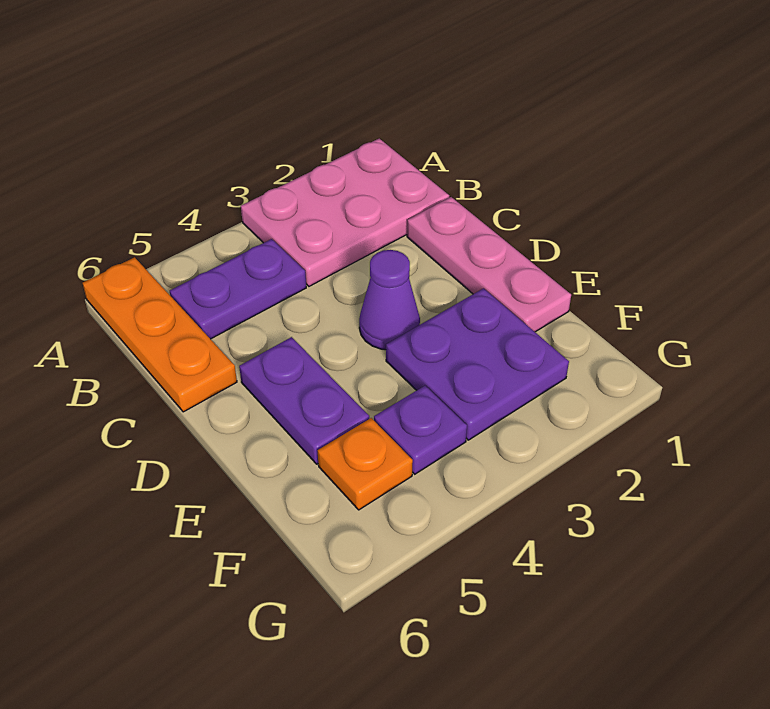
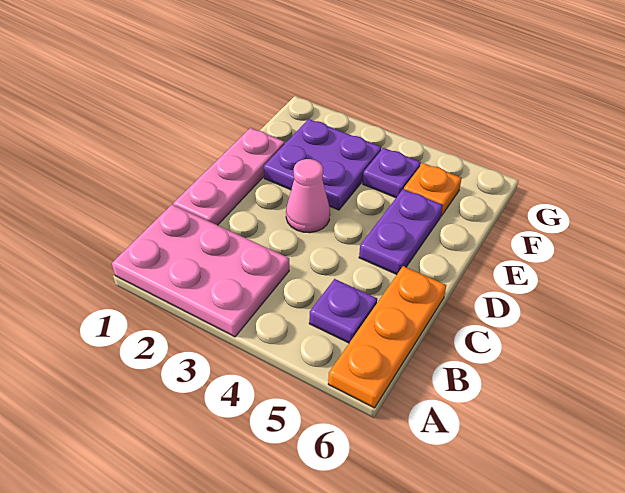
purple 1x2 plate [170,239,306,339] -> purple 1x1 plate [309,279,377,343]
purple 1x1 cone [359,250,420,350] -> pink 1x1 cone [286,159,330,233]

